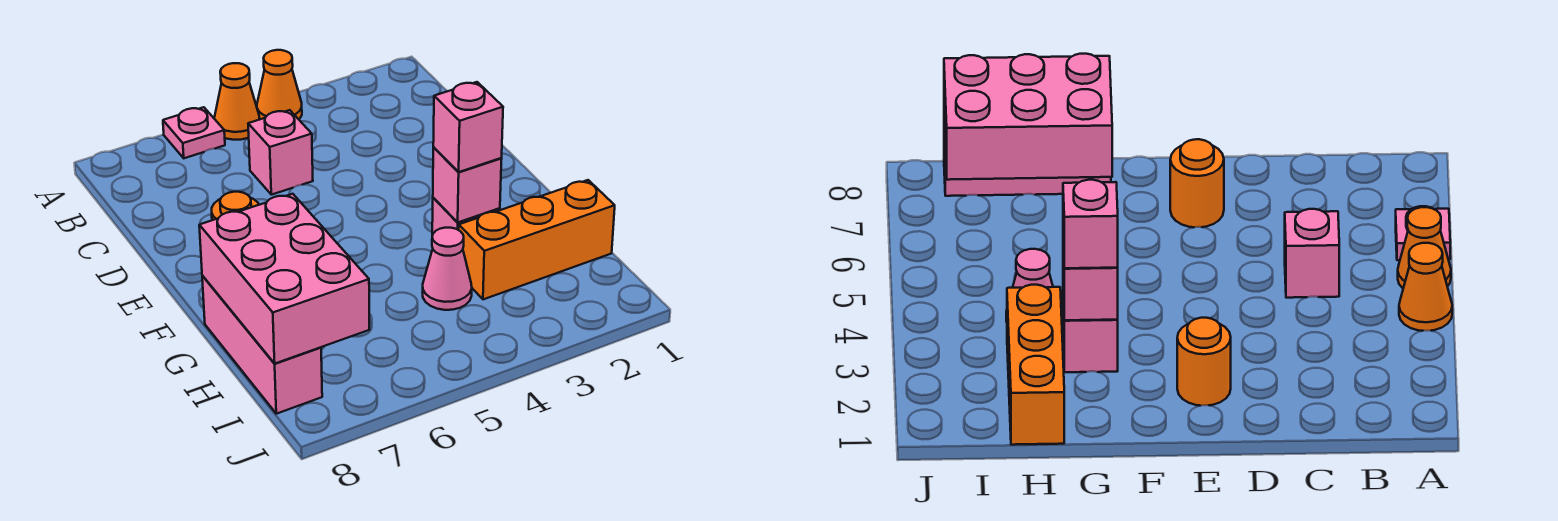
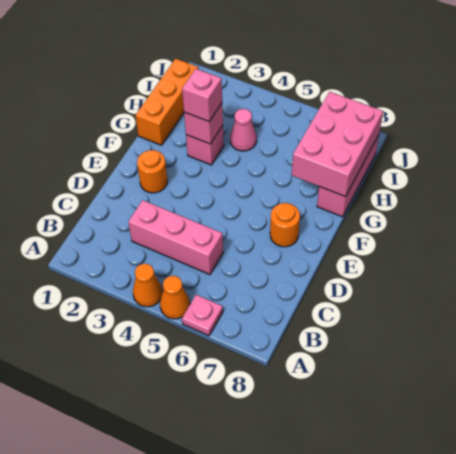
pink 1x1 brick [248,110,313,195] -> pink 1x3 brick [128,200,223,274]
orange 1x3 brick [459,180,615,299] -> orange 1x3 brick turned to [135,59,199,145]

